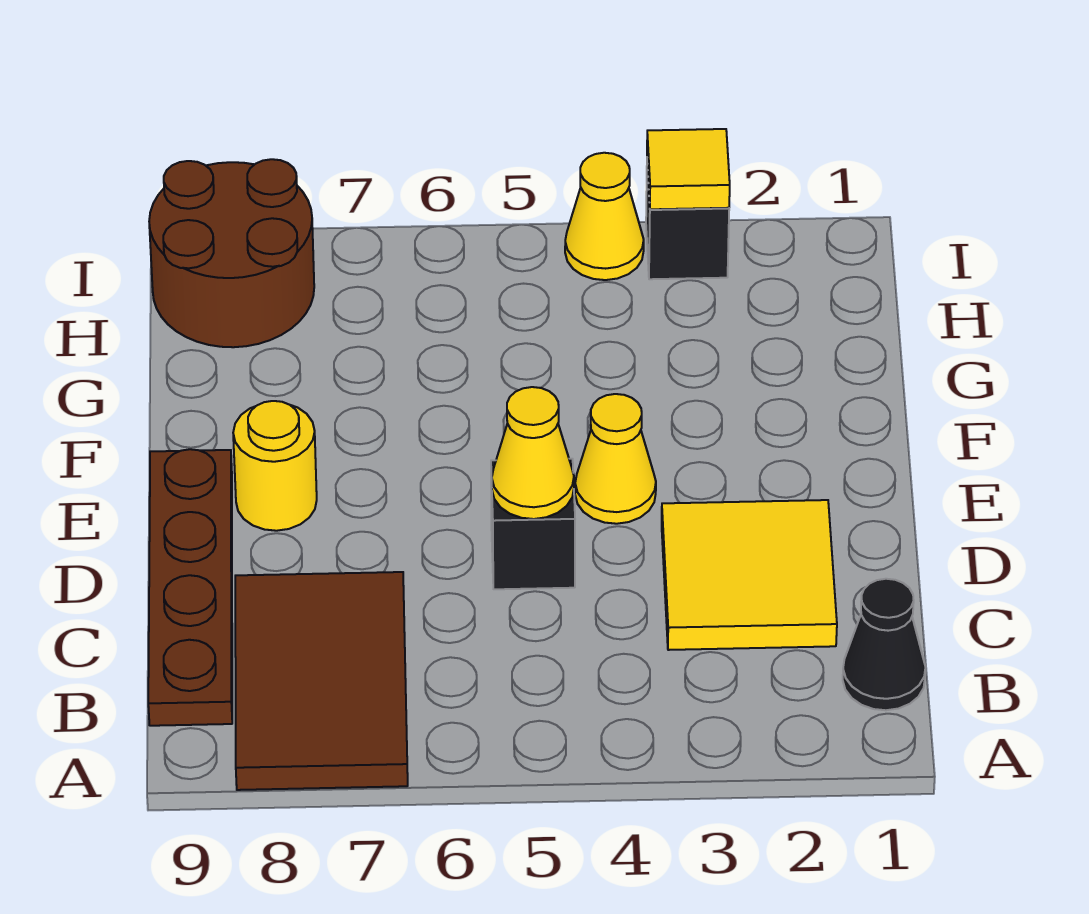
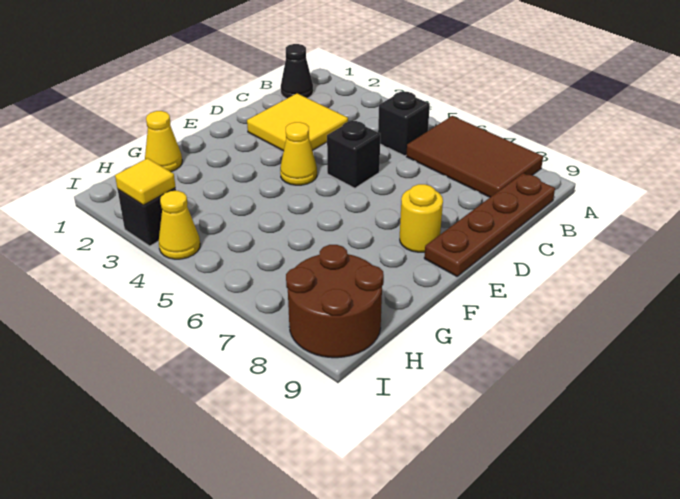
brown 2x3 tile [235,572,408,790] -> brown 2x3 tile turned to [406,116,543,197]
none -> black 1x1 brick [378,92,430,156]
yellow 1x1 cone [492,387,574,519] -> yellow 1x1 cone moved to [145,111,182,172]

